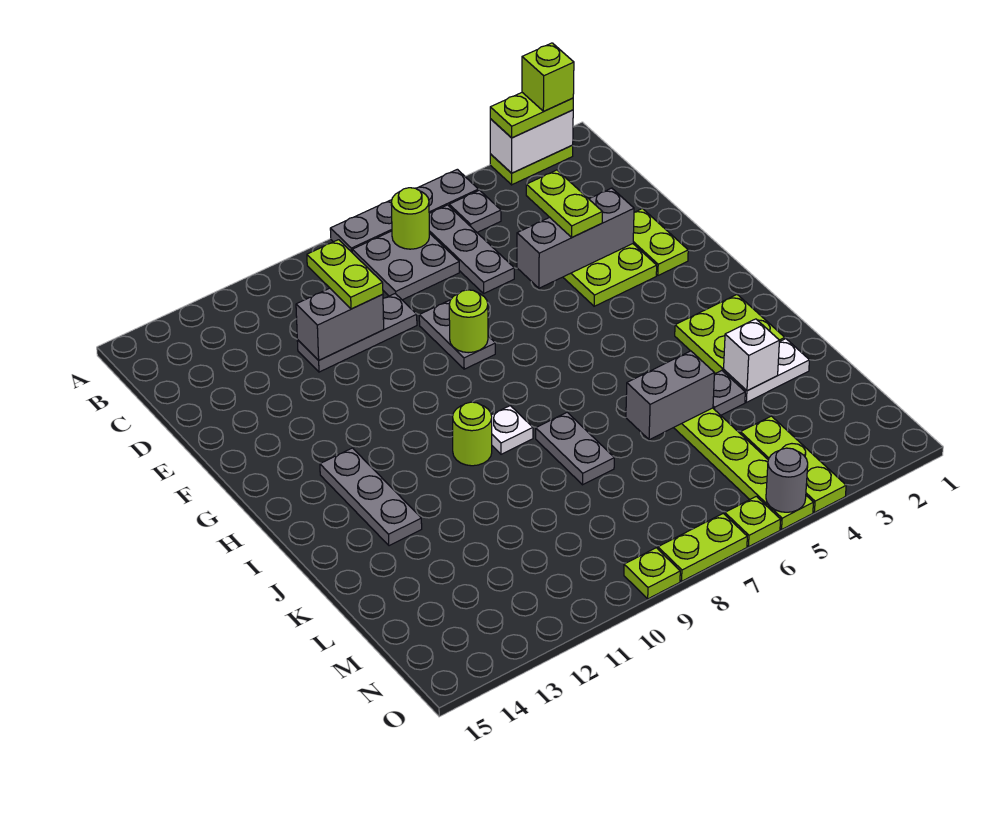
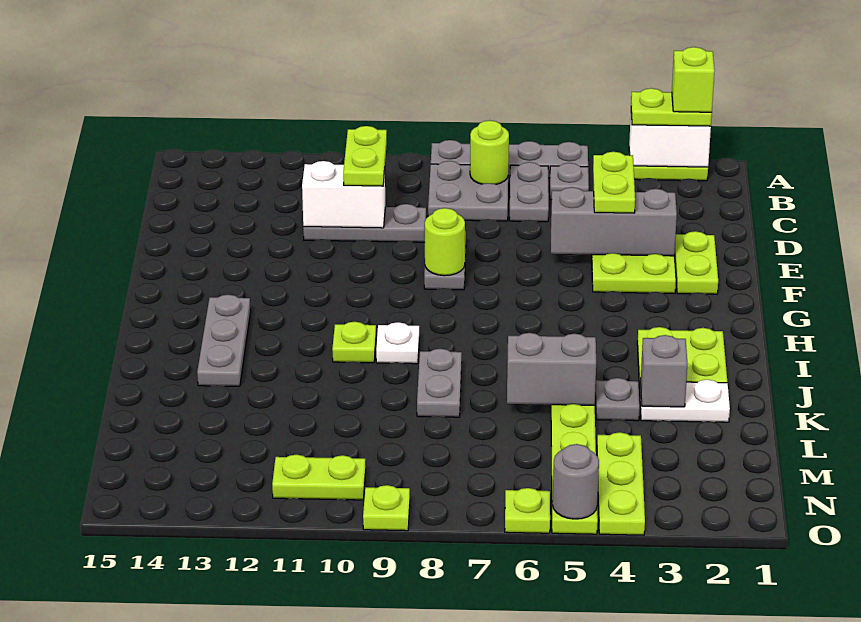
grey 1x3 plate [429,205,514,293] -> grey 1x2 plate [509,162,549,222]
grey 1x2 brick [296,288,384,360] -> white 1x2 brick [302,161,385,228]
lime 1x1 round brick [453,402,492,466] -> lime 1x1 plate [332,322,376,363]
white 1x1 brick [724,319,780,391] -> grey 1x1 brick [641,335,687,407]
lime 1x2 plate [658,514,747,581] -> lime 1x2 plate moved to [272,455,366,500]

